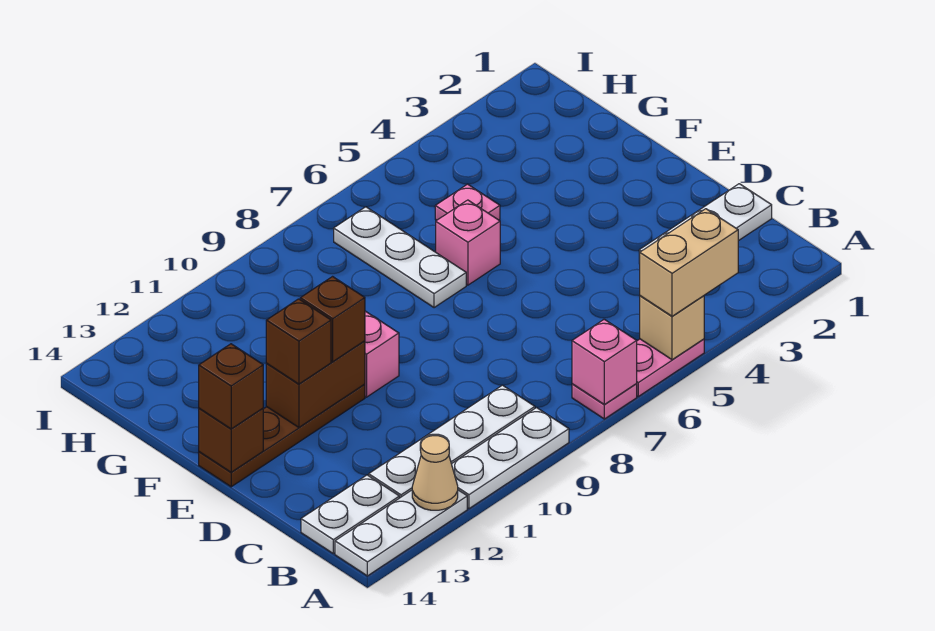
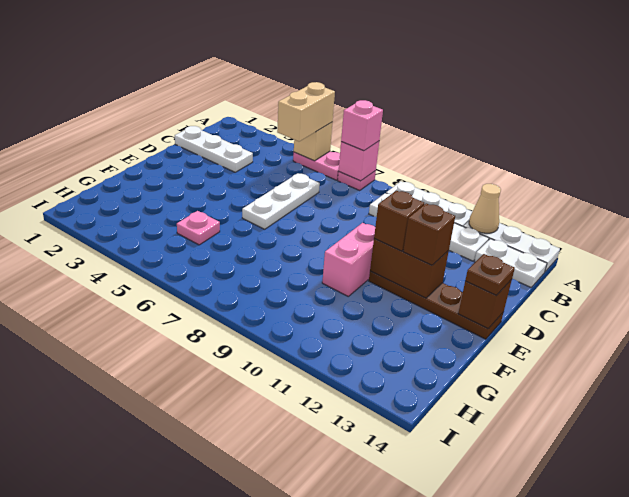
tan 1x2 brick [640,209,738,316] -> tan 1x2 brick turned to [277,82,335,141]
brown 1x1 brick [199,344,263,429] -> brown 1x1 plate [465,254,515,295]
pink 1x1 brick [436,200,500,285] -> pink 1x1 brick moved to [341,100,383,151]
white 1x3 plate [334,207,466,308] -> white 1x3 plate moved to [242,174,320,229]

